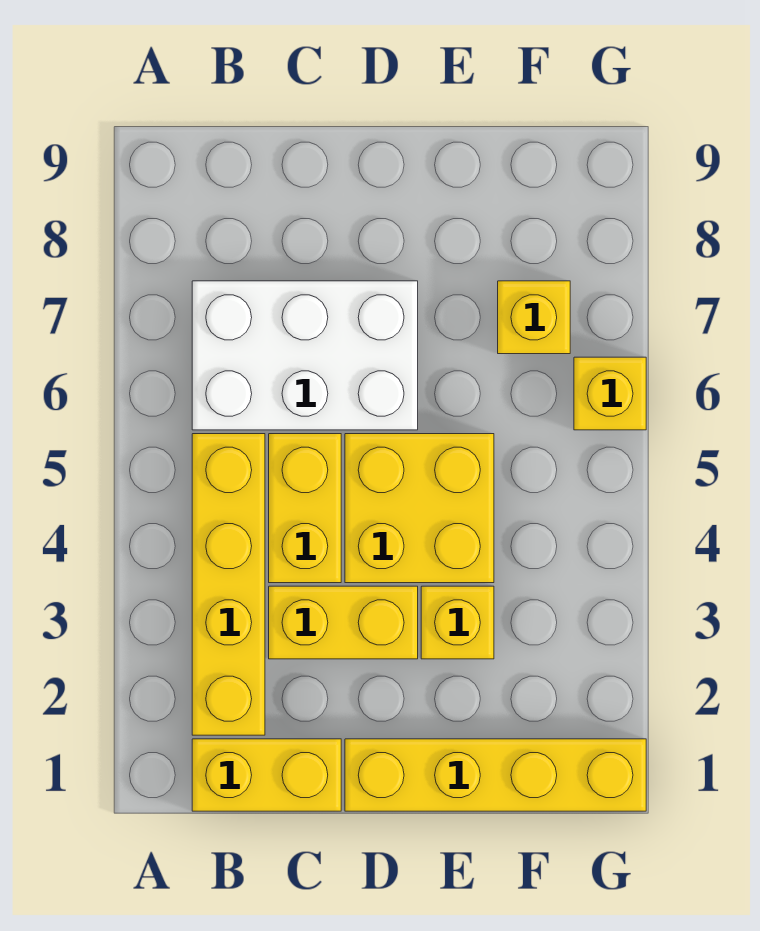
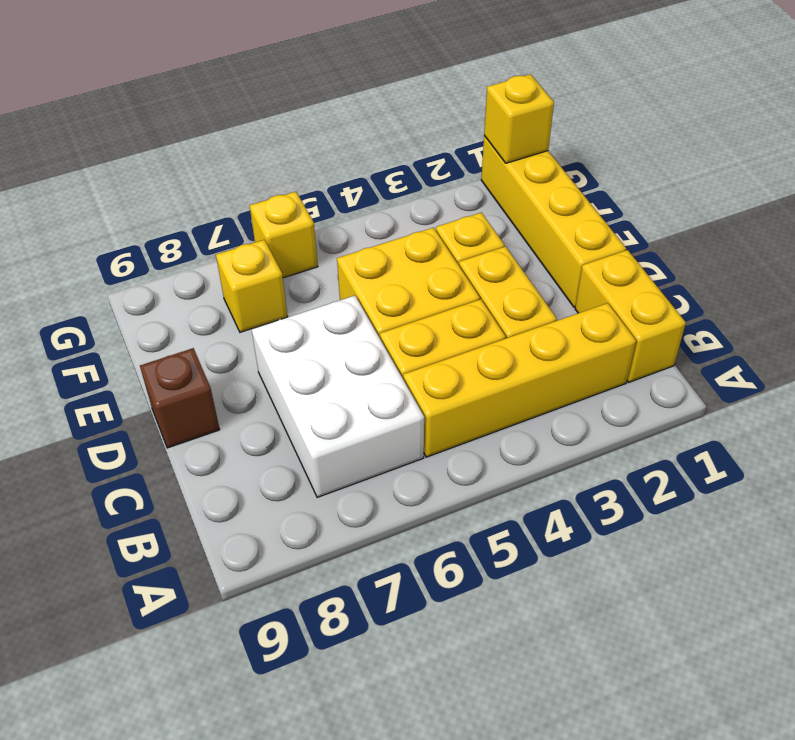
none -> brown 1x1 brick [140,348,220,448]
none -> yellow 1x1 brick [484,74,554,163]

